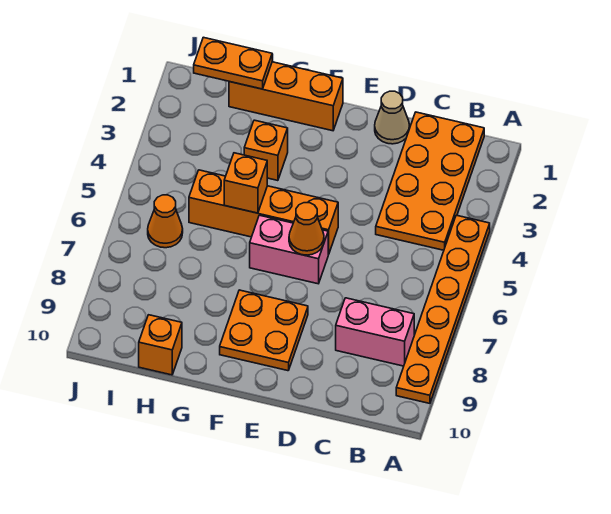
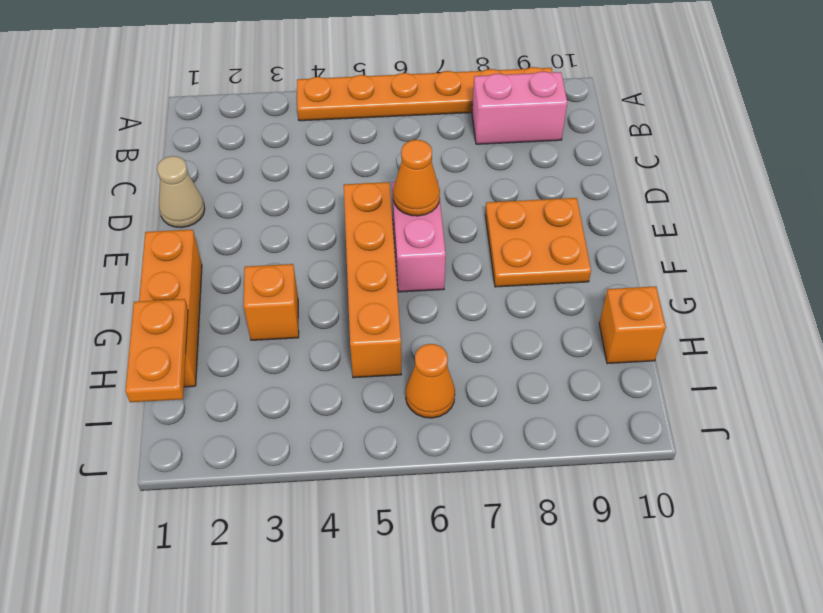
orange 2x4 plate [376,112,484,250] -> none
pink 1x2 brick [336,298,414,366] -> pink 1x2 brick turned to [472,72,567,144]
orange 1x1 brick [224,153,267,213] -> none

